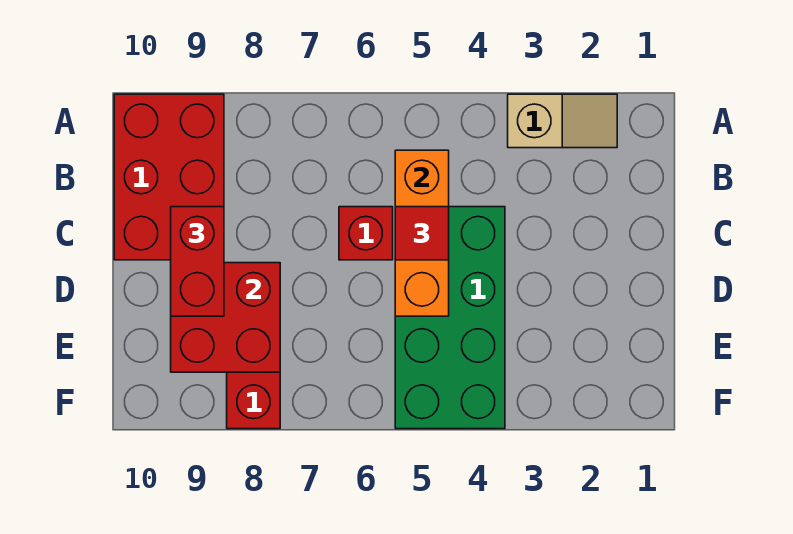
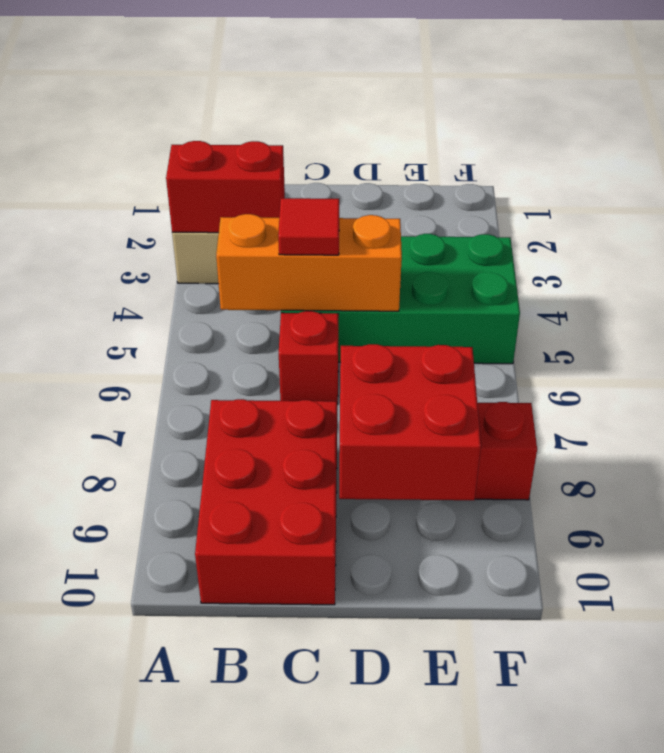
red 2x3 brick [114,94,224,260] -> red 2x3 brick turned to [195,399,337,605]
red 1x2 brick [171,207,224,316] -> red 1x2 brick moved to [166,141,285,233]

